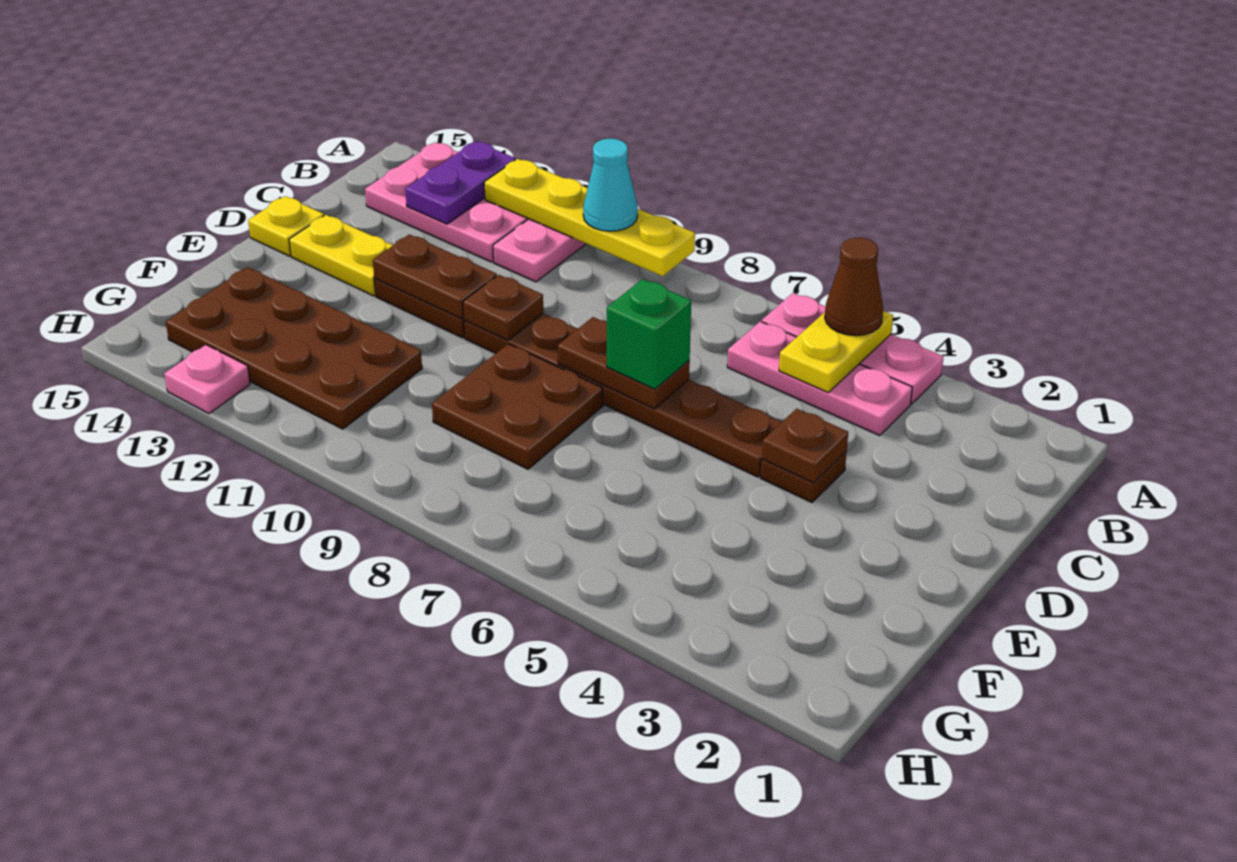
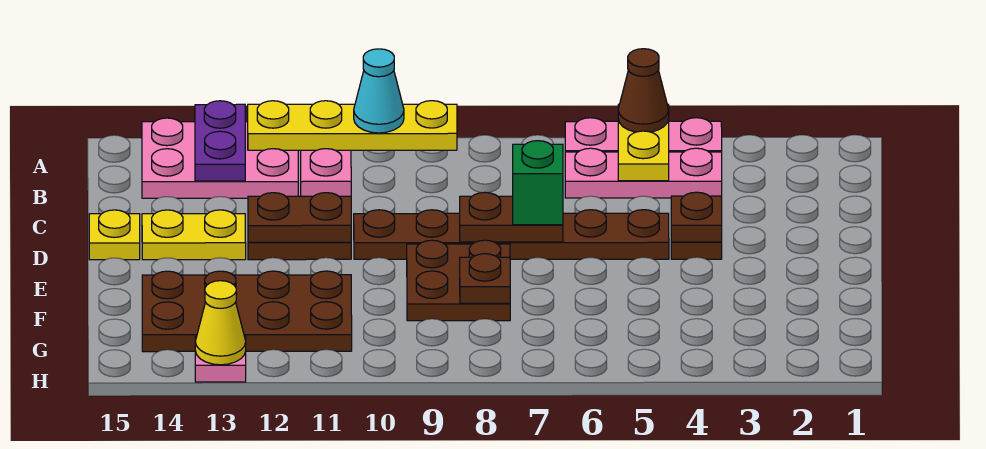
brown 1x1 plate [463,275,543,340] -> brown 1x1 plate moved to [460,254,510,303]
none -> yellow 1x1 cone [195,281,246,365]

